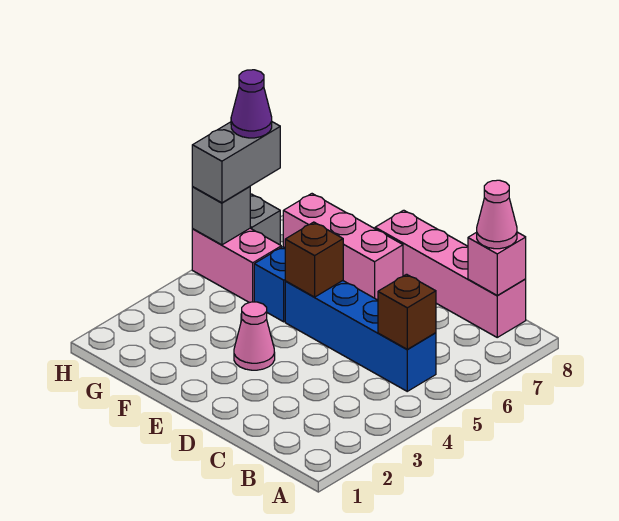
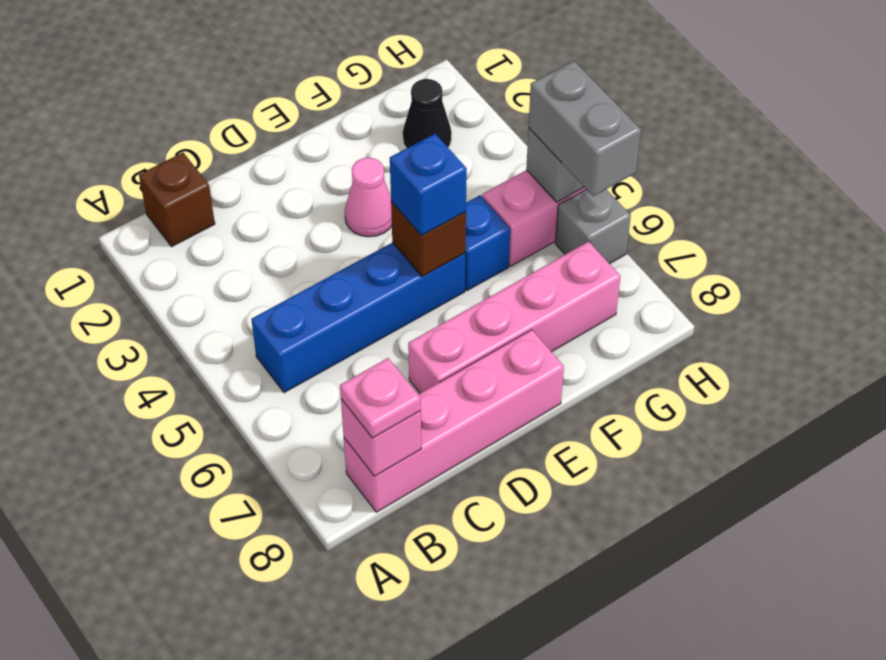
brown 1x1 brick [378,274,436,349] -> brown 1x1 brick moved to [139,153,215,247]
pink 1x1 cone [477,180,517,249] -> pink 1x1 plate [340,358,421,438]
none -> blue 1x1 brick [390,134,467,235]
pink 1x3 brick [283,194,403,300] -> pink 1x4 brick [408,241,621,393]
none -> black 1x1 cone [403,79,451,148]
purple 1x1 cone [231,70,272,138] -> none

